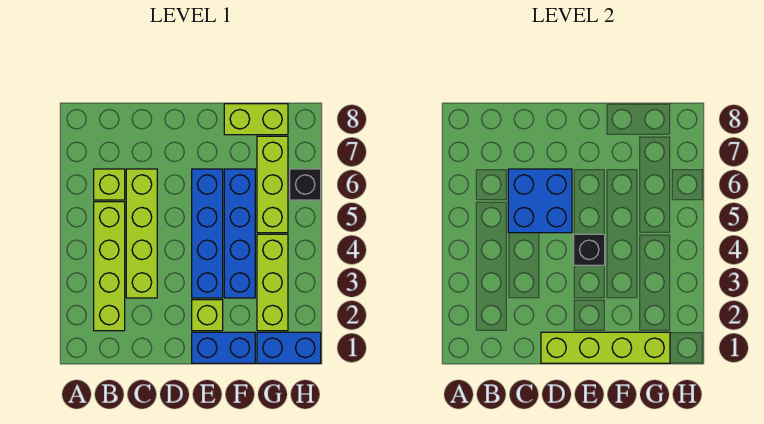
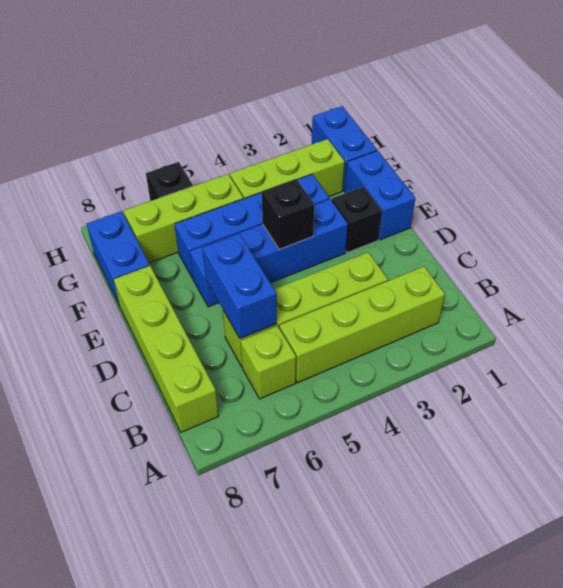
blue 2x2 brick [508,169,572,233] -> blue 1x2 brick [203,234,277,339]
lime 1x4 brick [541,332,670,363] -> lime 1x4 brick moved to [114,266,219,432]
lime 1x1 brick [192,300,223,331] -> black 1x1 brick [332,187,382,253]
lime 1x2 brick [224,104,288,135] -> blue 1x2 brick [87,211,150,306]

